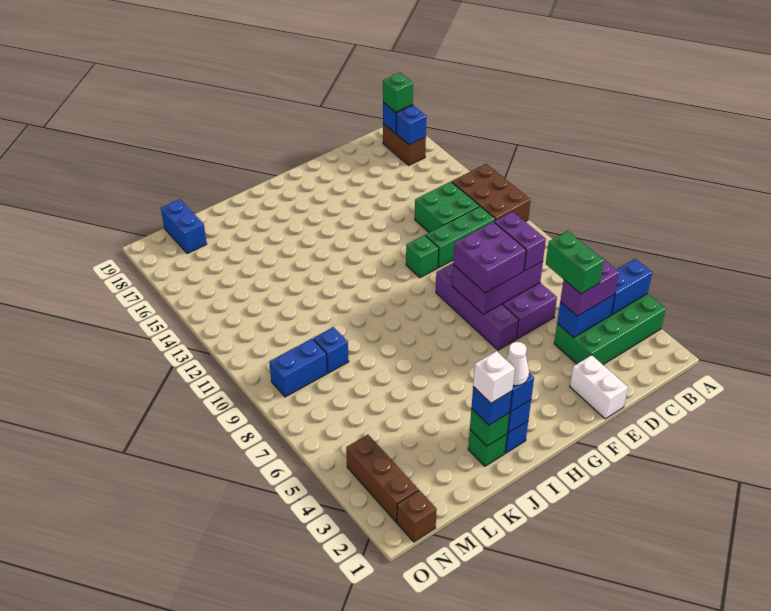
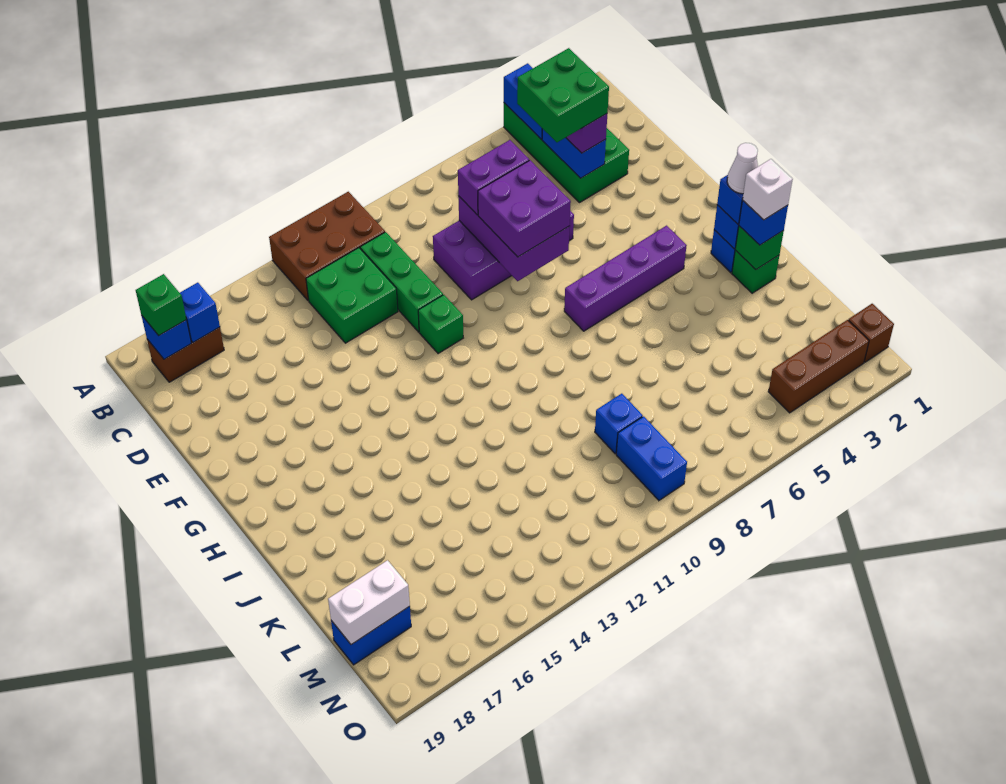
green 1x2 brick [546,231,604,294] -> green 2x2 brick [517,48,609,142]
white 1x2 brick [570,355,628,419] -> white 1x2 brick moved to [328,560,410,645]
purple 1x4 brick [436,263,519,350] -> purple 1x4 brick moved to [564,226,687,331]

